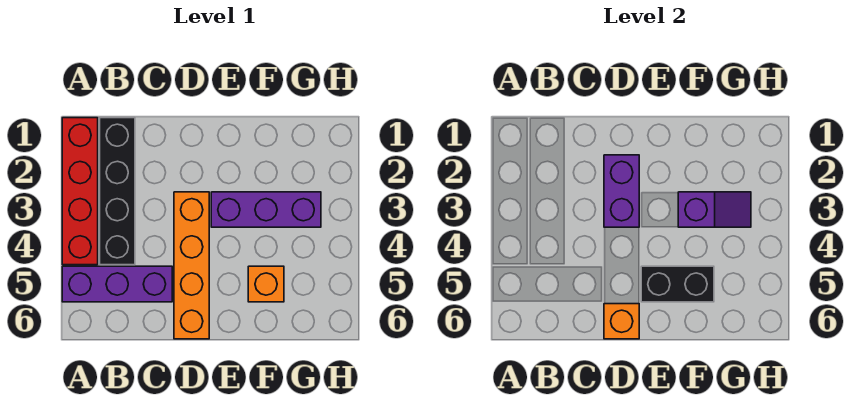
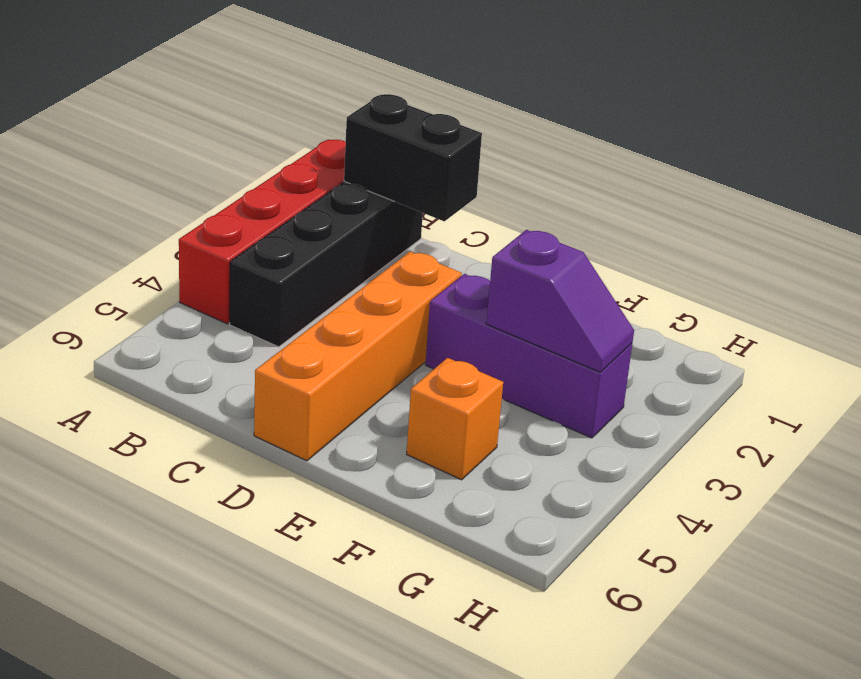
purple 1x3 brick [62,266,172,302] -> none
purple 1x2 brick [604,155,639,227] -> none
orange 1x1 brick [604,304,639,339] -> none
black 1x2 brick [641,266,714,302] -> black 1x2 brick moved to [344,94,482,221]

